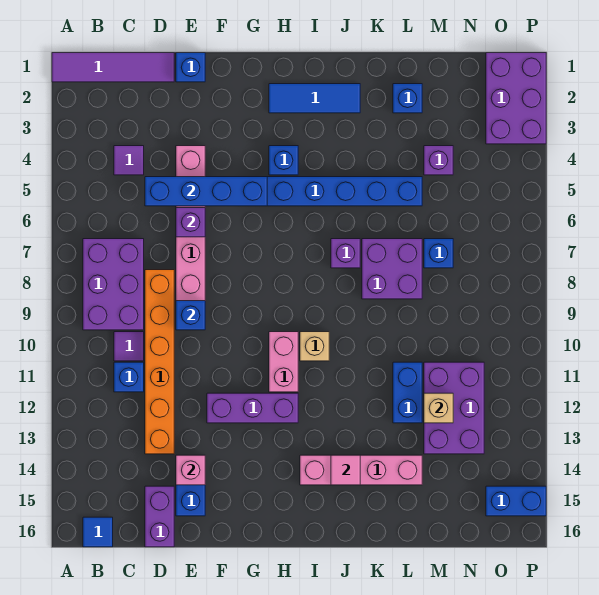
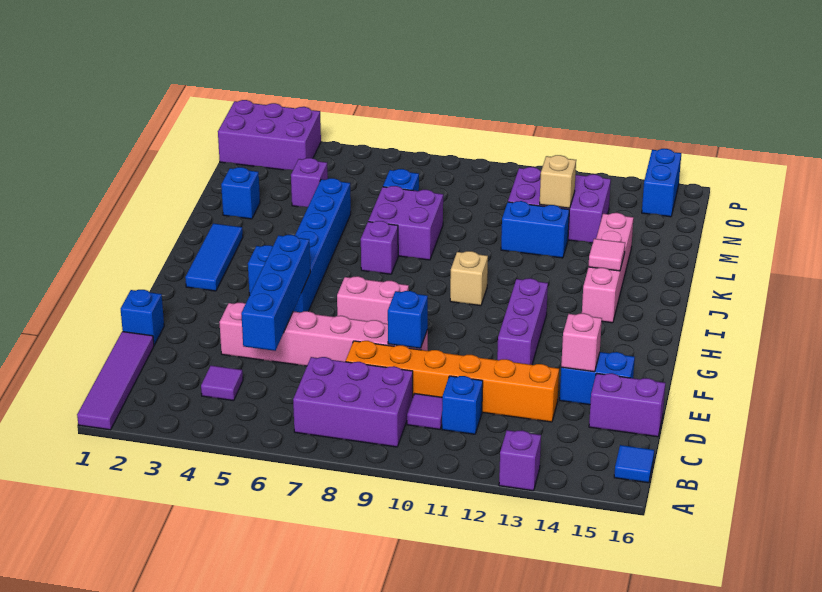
purple 1x1 brick [176,208,205,237] -> purple 1x1 brick moved to [499,430,541,491]
pink 1x2 brick [269,332,298,392] -> pink 1x2 brick moved to [337,276,409,324]

